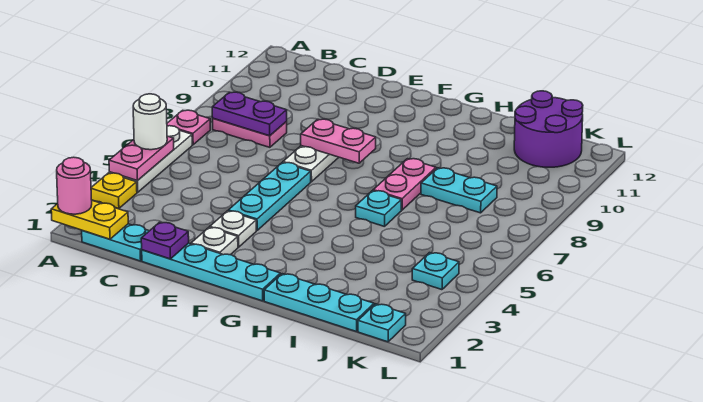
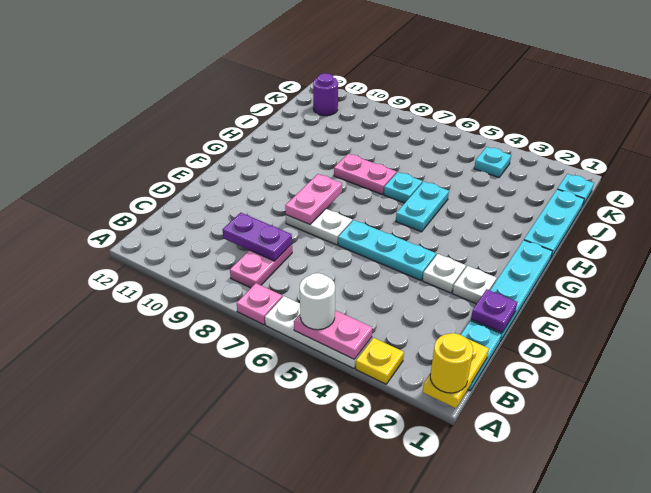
pink 1x1 round brick [57,157,92,214] -> yellow 1x1 round brick [430,333,473,393]
purple 1x2 plate [212,92,287,136] -> purple 1x2 plate turned to [222,213,292,261]
cyan 1x2 plate [421,168,497,213] -> cyan 1x2 plate moved to [396,182,449,232]
purple 2x2 round brick [514,91,583,167] -> purple 1x1 round brick [313,73,338,116]

